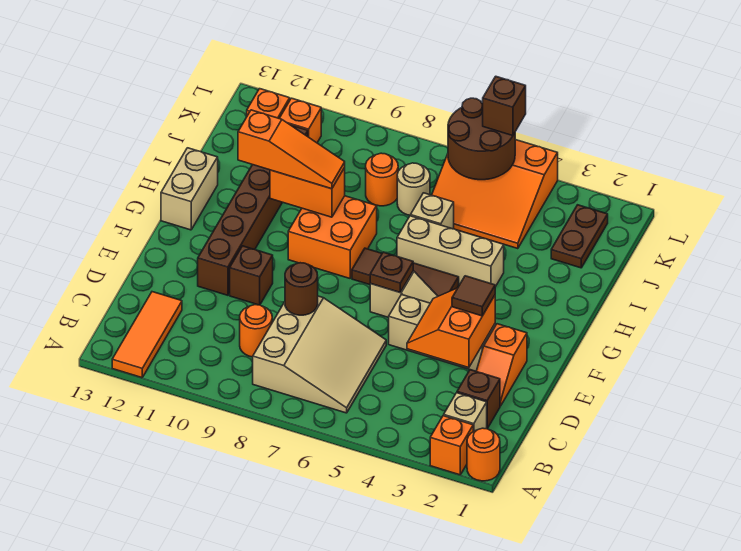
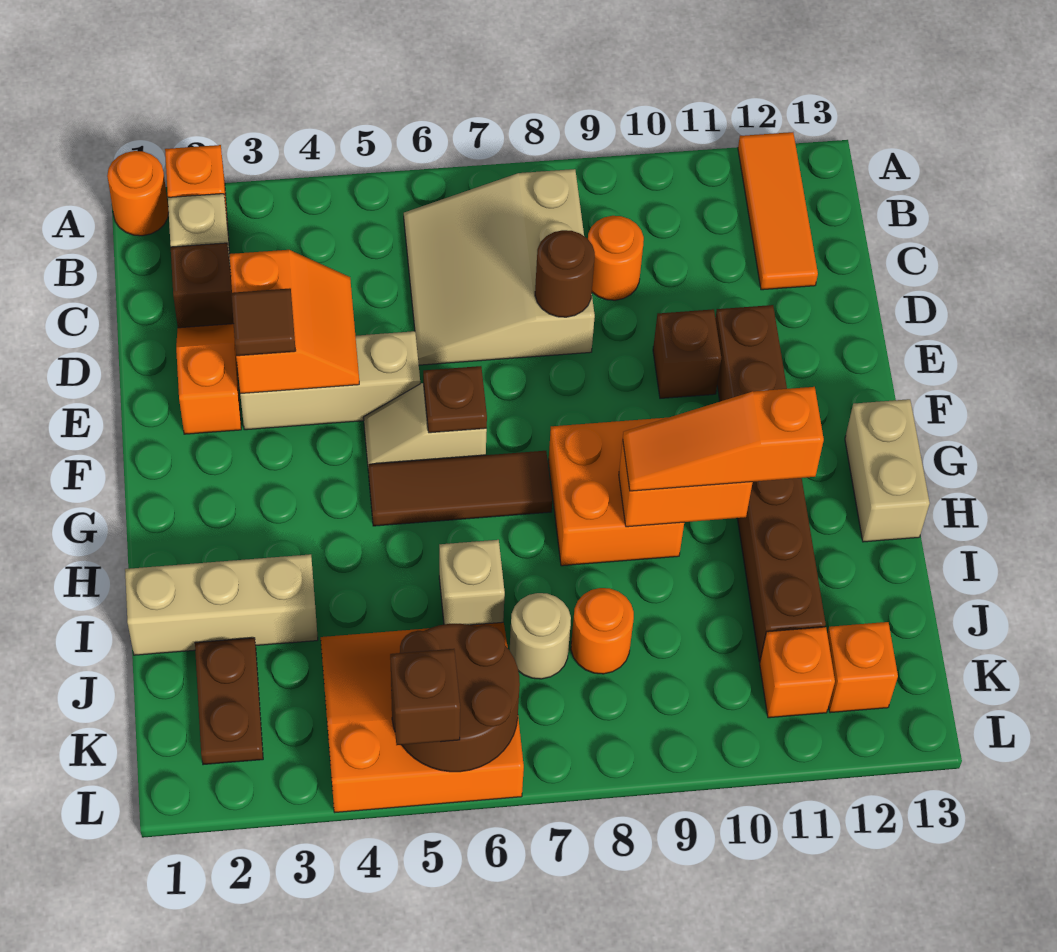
tan 1x3 brick [397,216,504,287] -> tan 1x3 brick moved to [125,554,318,655]

